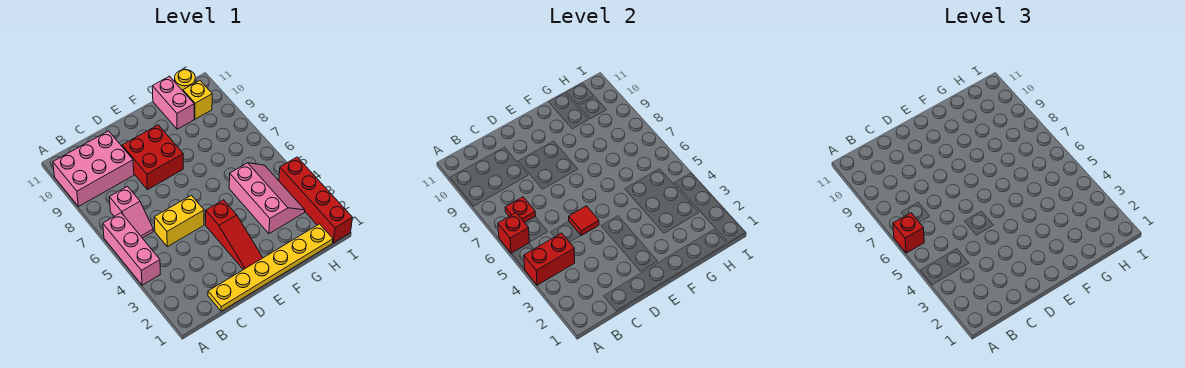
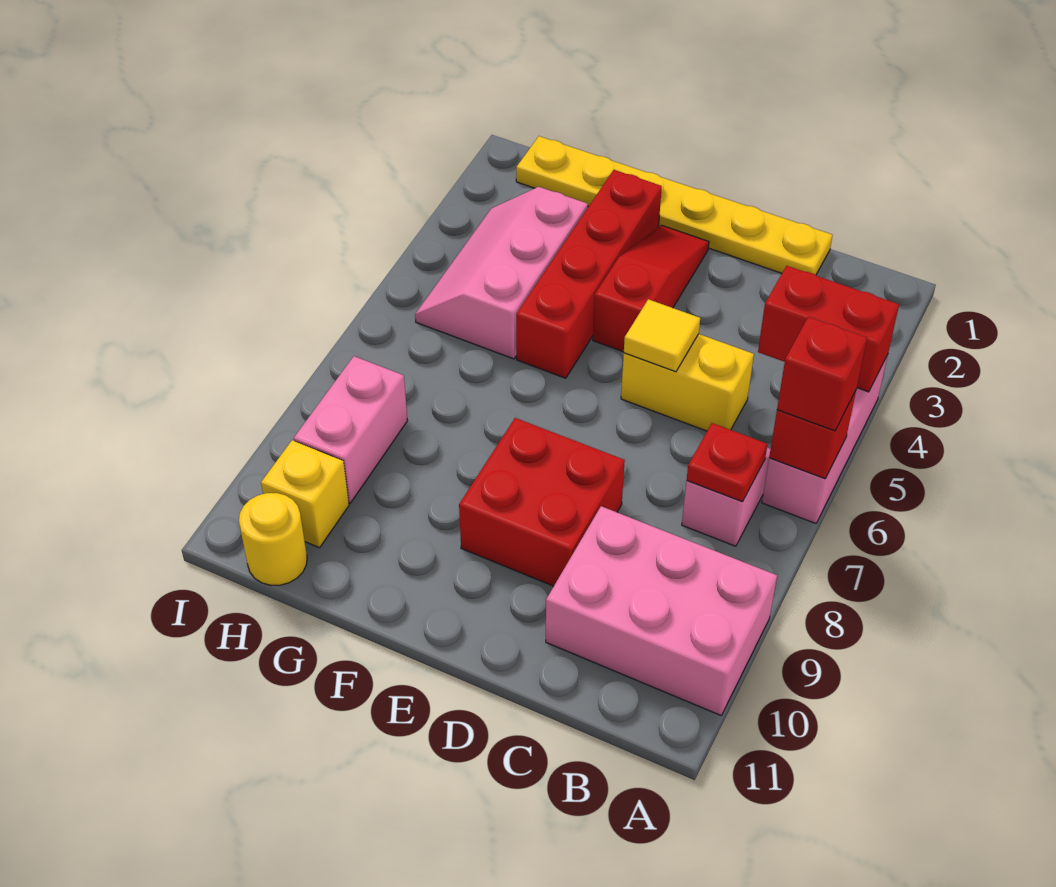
red 1x1 tile [569,206,599,235] -> yellow 1x1 tile [624,299,700,372]
pink 1x2 brick [152,76,194,129] -> pink 1x2 brick moved to [294,356,408,503]
red 1x4 brick [279,157,352,243] -> red 1x4 brick moved to [516,170,662,378]

